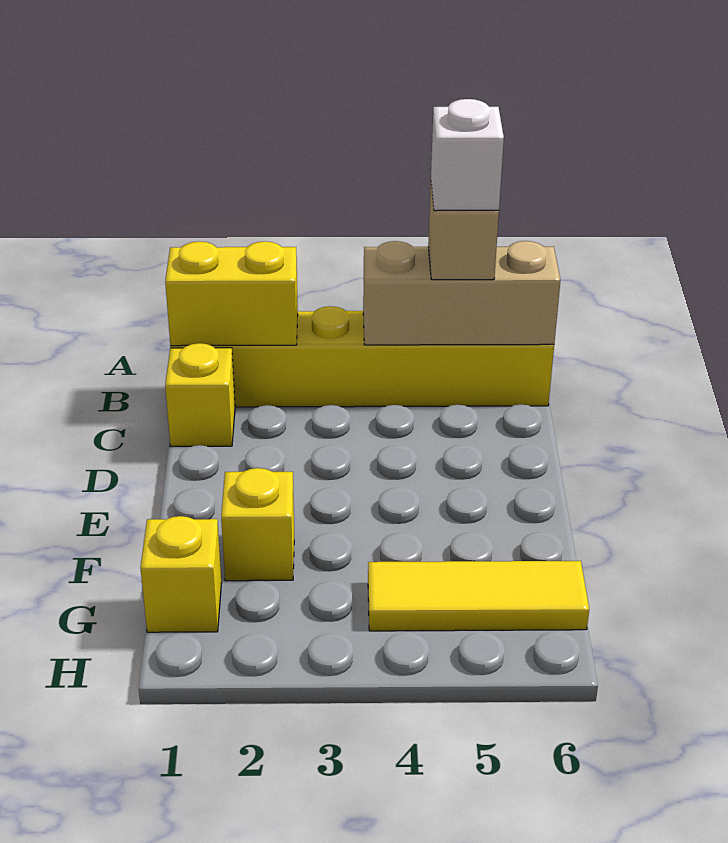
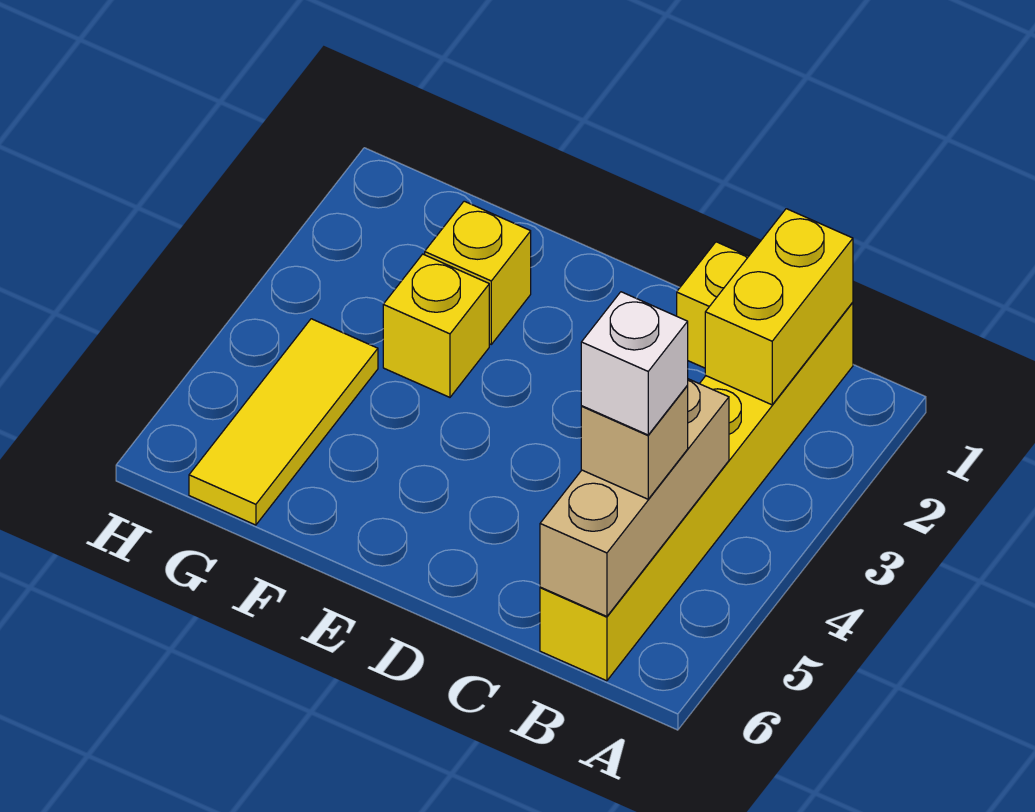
yellow 1x1 brick [140,516,221,632] -> yellow 1x1 brick moved to [383,254,489,397]

